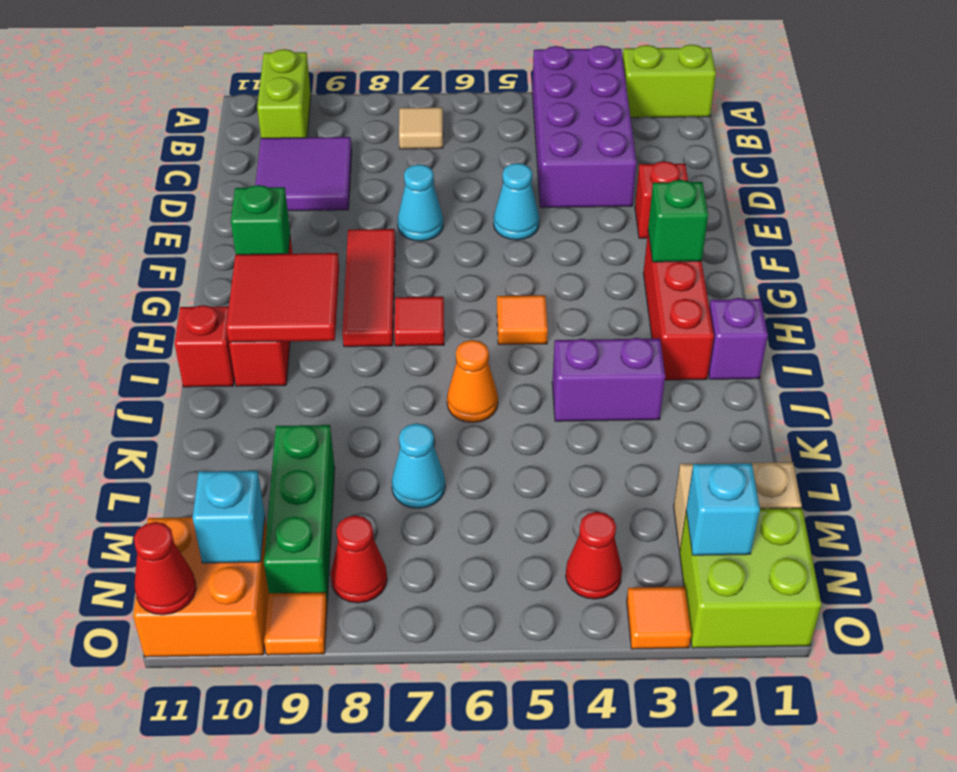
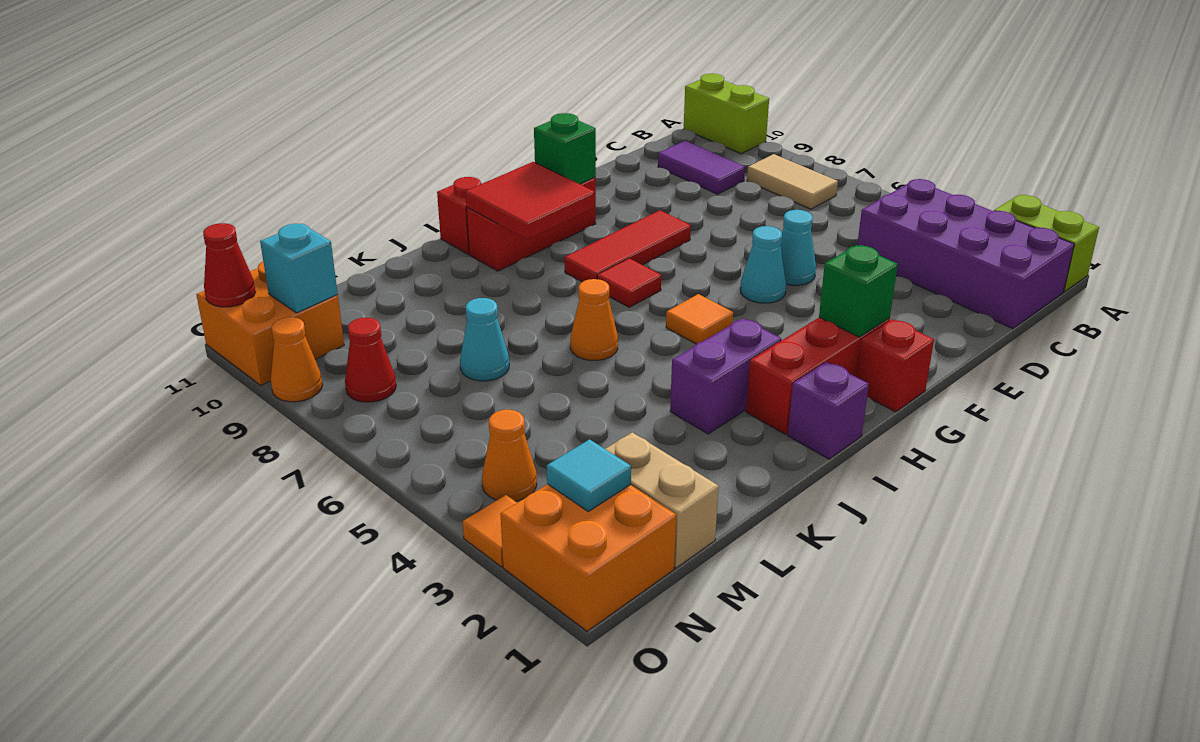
purple 2x4 brick [532,46,637,208] -> purple 2x4 brick turned to [857,179,1074,329]
lime 1x2 brick [257,49,311,138] -> lime 1x2 brick turned to [684,73,769,154]
tan 1x1 tile [399,107,443,149] -> tan 1x2 tile [747,154,838,209]
purple 2x2 tile [255,137,352,211] -> purple 1x2 tile [658,141,745,194]
red 1x1 brick [635,161,688,238] -> red 1x1 brick moved to [856,319,934,412]
cyan 1x1 cone [398,164,443,241] -> cyan 1x1 cone moved to [740,226,786,303]
purple 1x2 brick [552,338,665,421] -> purple 1x2 brick turned to [670,318,781,434]
green 1x3 brick [264,425,335,601] -> none
lime 2x2 brick [680,508,821,648] -> orange 2x2 brick [500,484,676,631]
cyan 1x1 brick [686,463,760,555] -> cyan 1x1 tile [547,439,631,511]
red 1x1 cone [566,512,622,599] -> orange 1x1 cone [482,410,537,501]
orange 1x1 tile [264,592,327,655] -> orange 1x1 cone [271,317,323,402]

